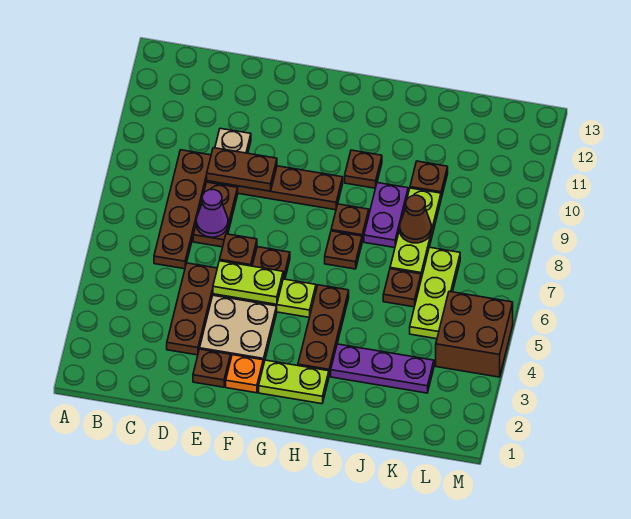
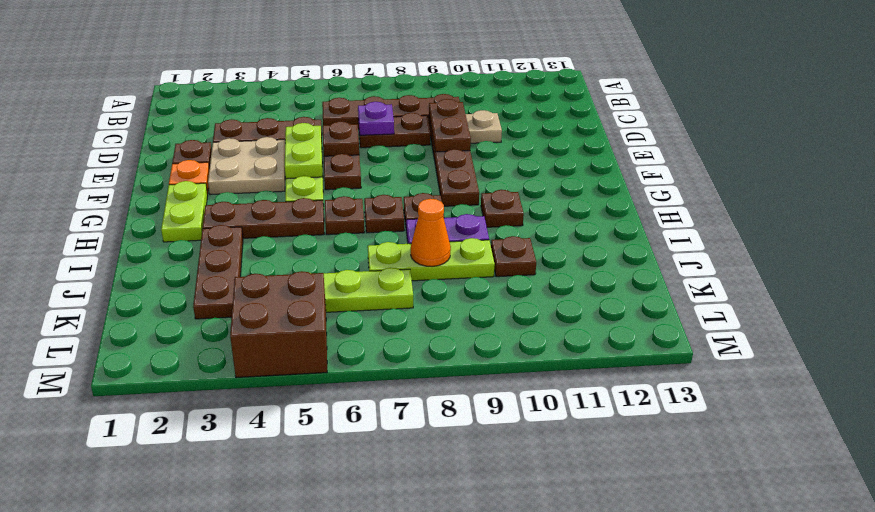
purple 1x1 cone [196,190,228,237] -> purple 1x1 plate [358,102,394,135]
purple 1x3 plate [331,344,434,393] -> brown 1x3 plate [193,225,243,319]
brown 1x1 plate [383,269,421,307] -> brown 1x1 plate moved to [325,196,364,235]
brown 1x1 cone [400,195,431,243] -> orange 1x1 cone [411,199,451,266]

